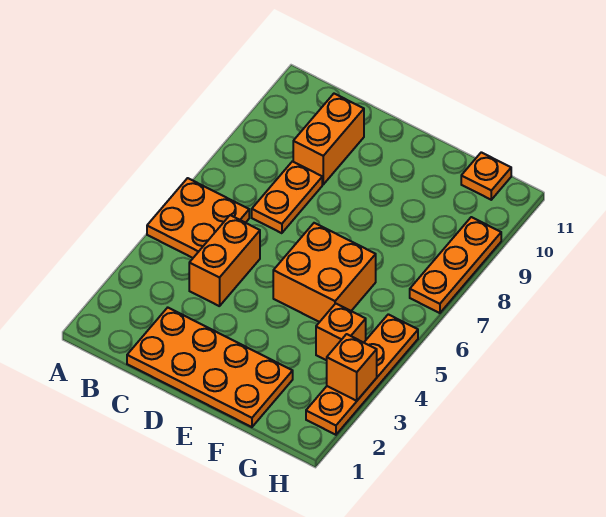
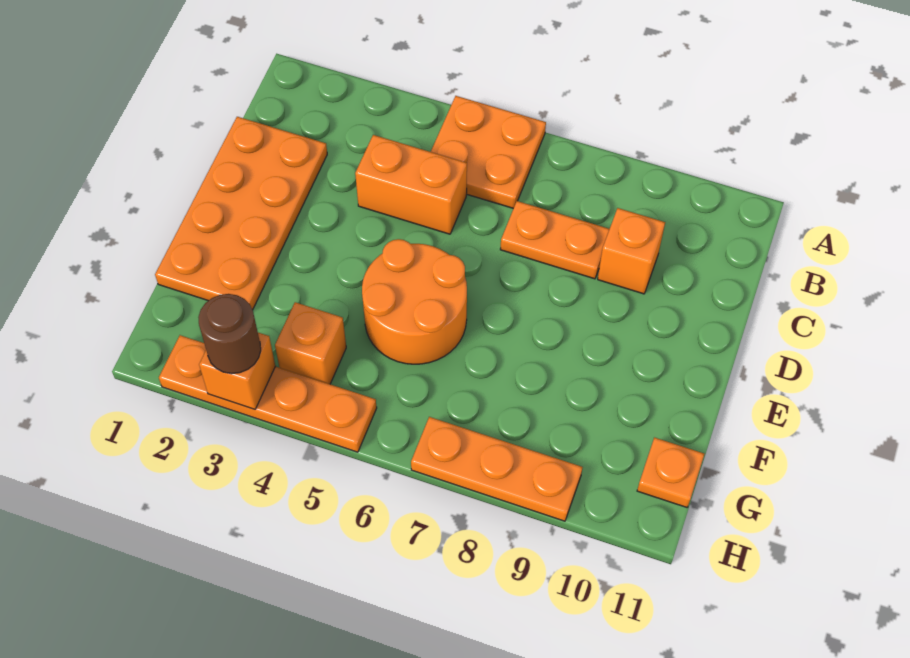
orange 1x2 brick [293,94,364,184] -> orange 1x1 brick [598,208,665,294]
orange 2x2 brick [273,223,376,322] -> orange 2x2 round brick [362,239,467,364]
none -> brown 1x1 round brick [198,294,261,374]

